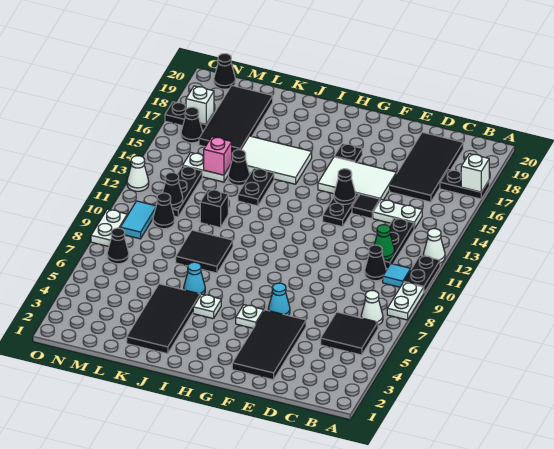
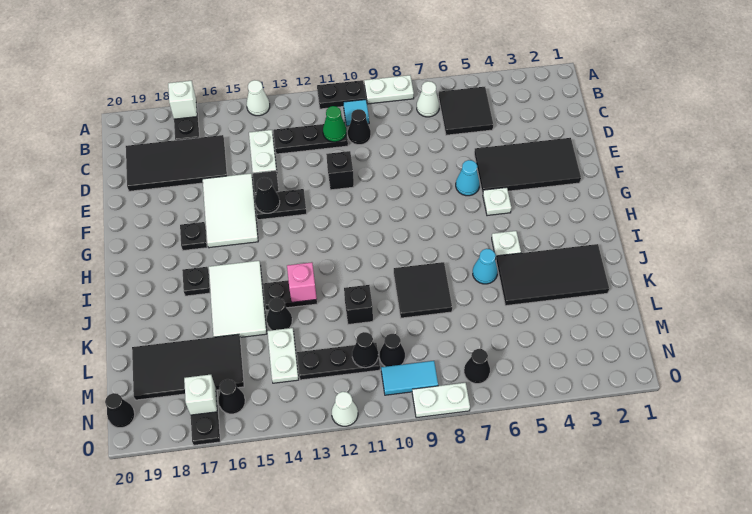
white 1x1 cone [423,229,445,263] -> white 1x1 cone moved to [247,80,270,116]
none -> black 1x1 brick [326,151,354,190]
none -> black 1x1 plate [182,267,210,296]
pink 1x1 brick [203,137,232,175] -> pink 1x1 brick moved to [287,262,317,302]

